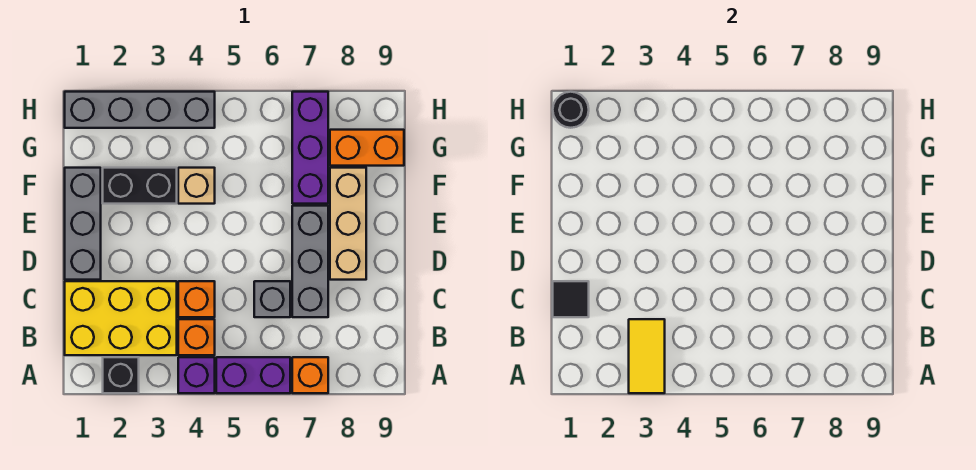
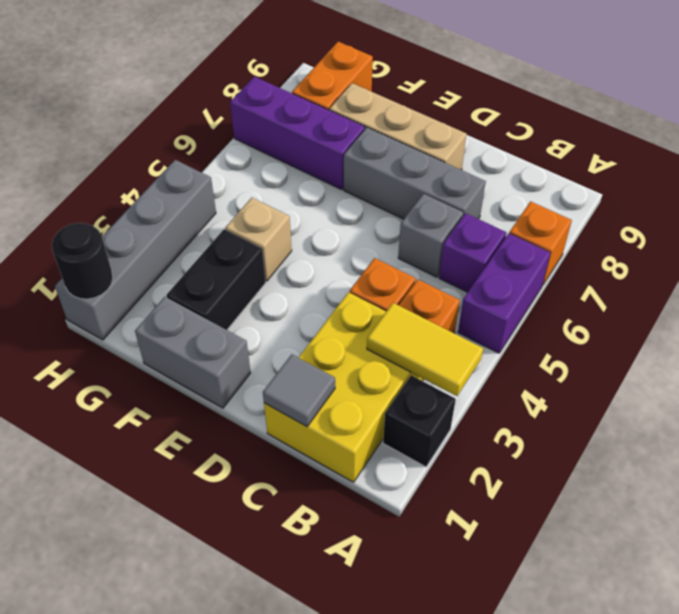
purple 1x1 brick [178,357,215,393] -> purple 1x1 brick moved to [439,213,506,292]
black 1x1 tile [553,281,589,317] -> grey 1x1 tile [263,354,335,427]
grey 1x3 brick [65,168,101,280] -> grey 1x2 brick [135,297,251,408]

